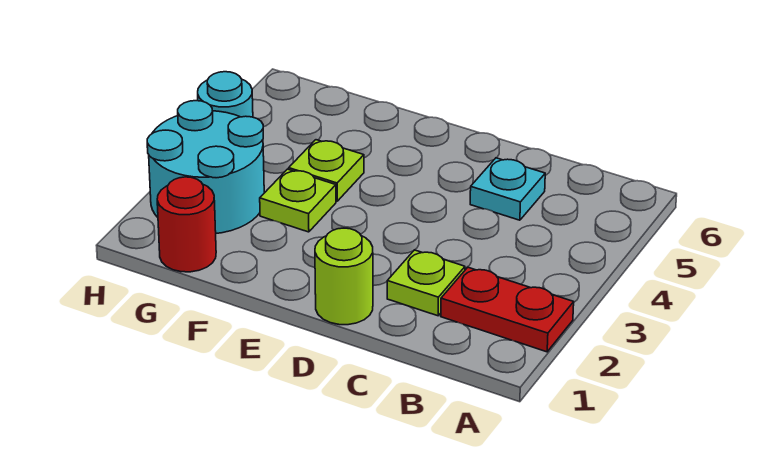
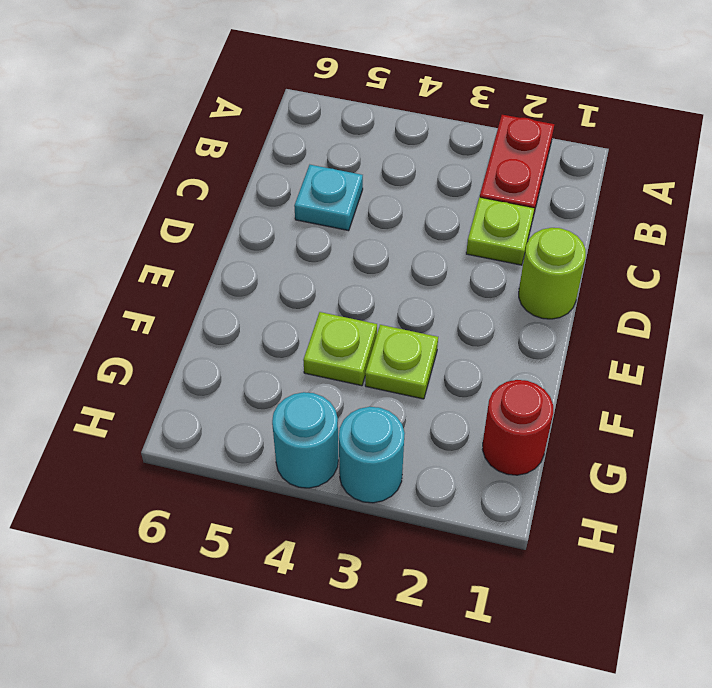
cyan 2x2 round brick [147,101,264,233] -> cyan 1x1 round brick [339,407,405,503]

